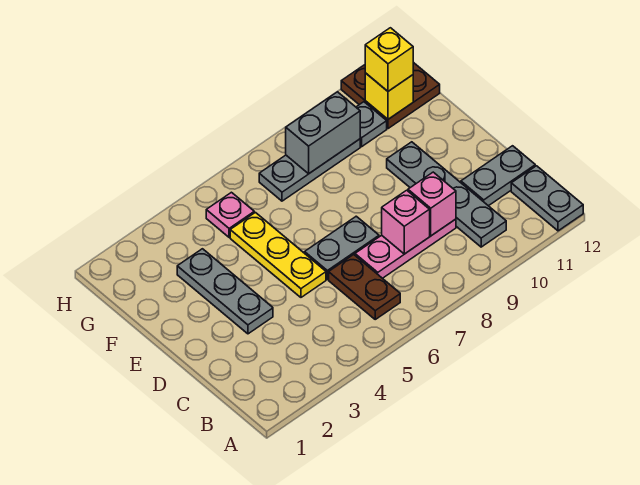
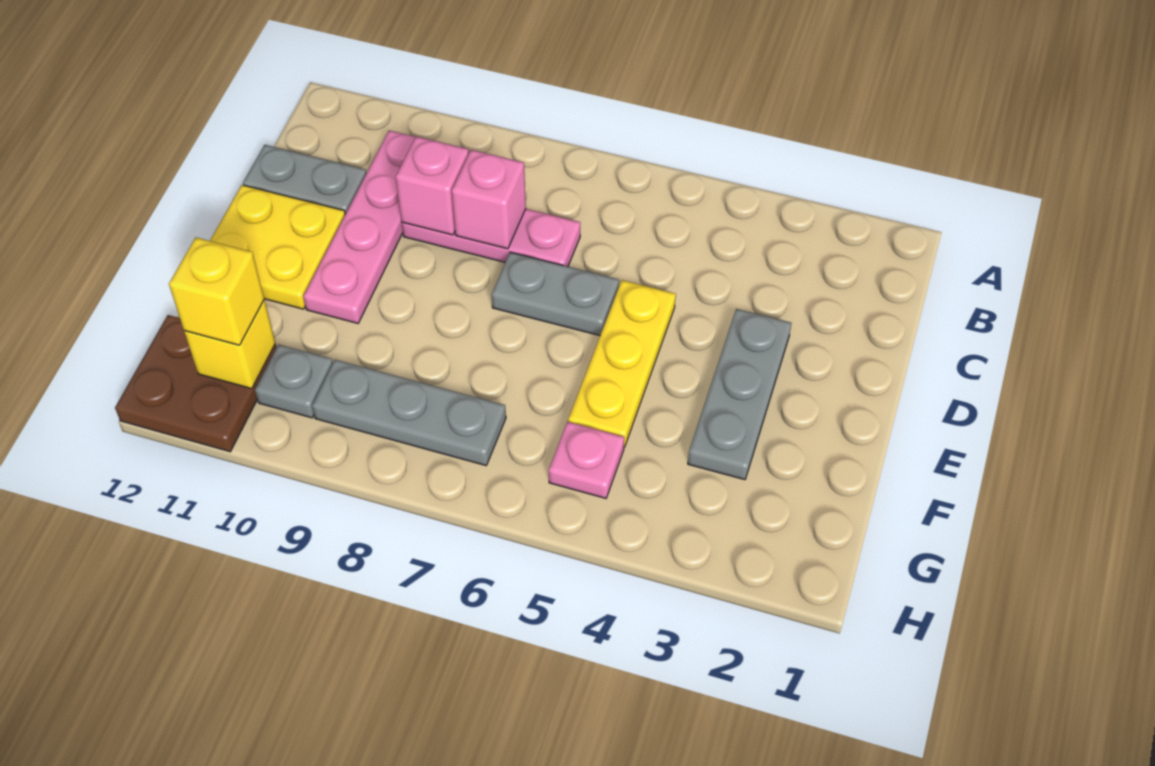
grey 1x2 plate [511,166,583,231] -> none
brown 1x2 plate [329,255,400,319] -> none
grey 1x4 plate [387,142,506,247] -> pink 1x4 plate [303,131,415,323]
none -> yellow 2x2 plate [210,185,345,309]
grey 1x2 brick [286,92,360,174] -> none

